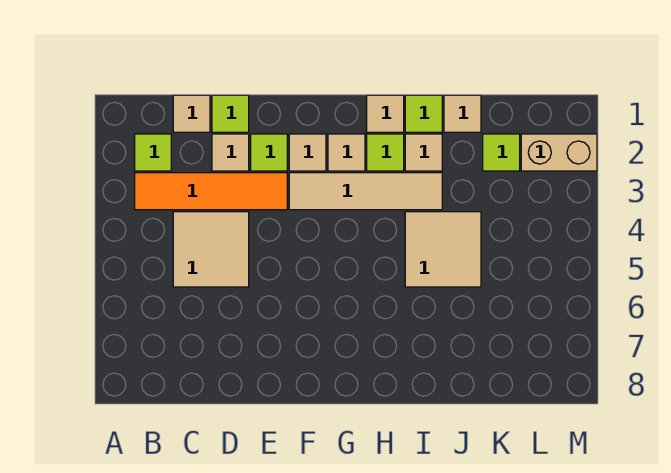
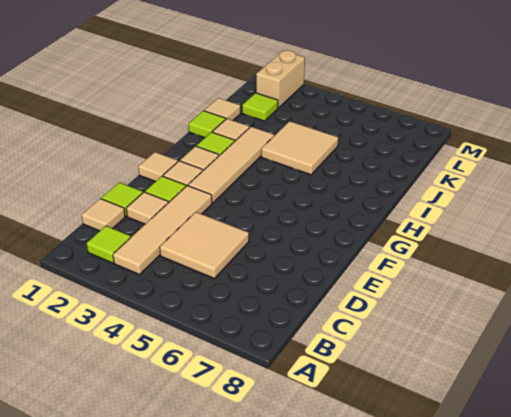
orange 1x4 tile [135,173,287,210] -> tan 1x4 tile [113,186,212,275]
tan 1x1 tile [367,95,404,132] -> tan 1x1 tile moved to [138,152,178,182]

